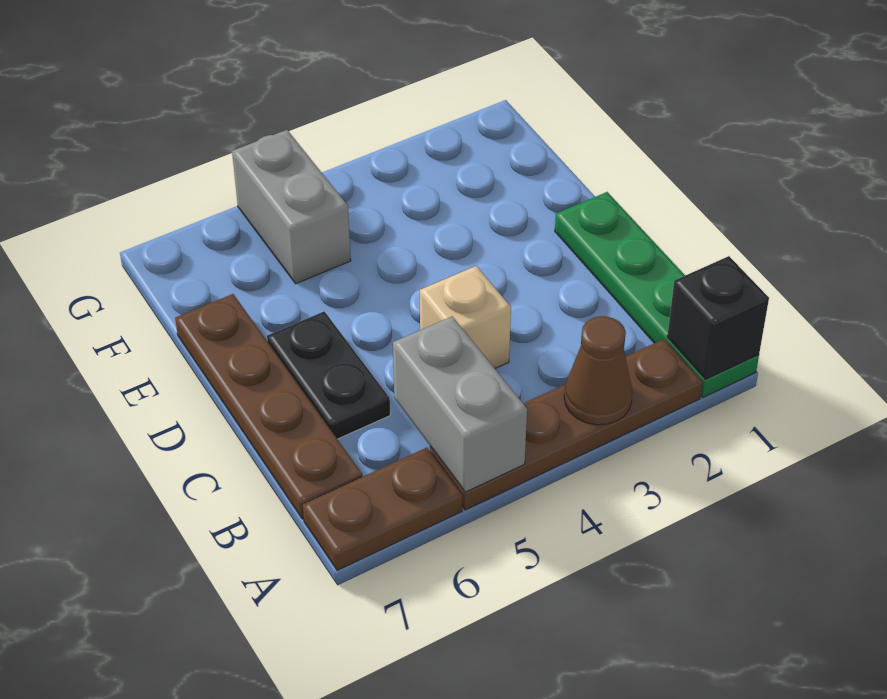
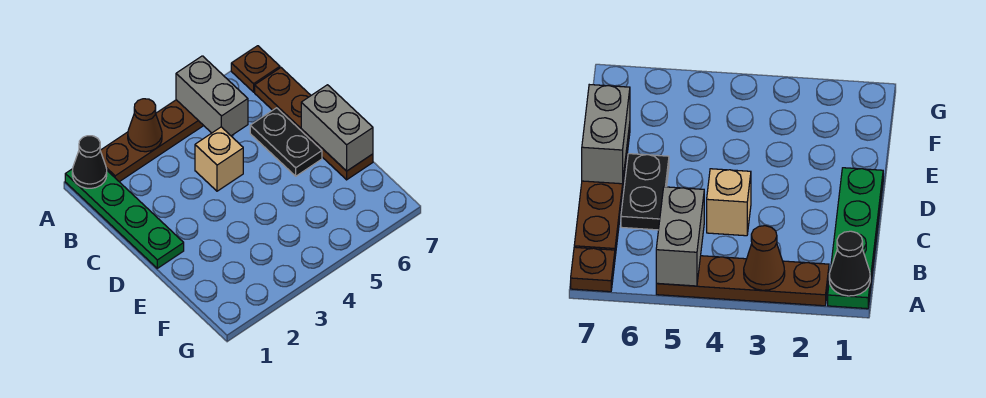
black 1x1 brick [667,256,769,379] -> black 1x1 cone [72,136,107,188]
brown 1x2 plate [303,448,462,570] -> brown 1x1 plate [231,46,280,92]
grey 1x2 brick [232,130,351,284] -> grey 1x2 brick moved to [301,85,373,171]

